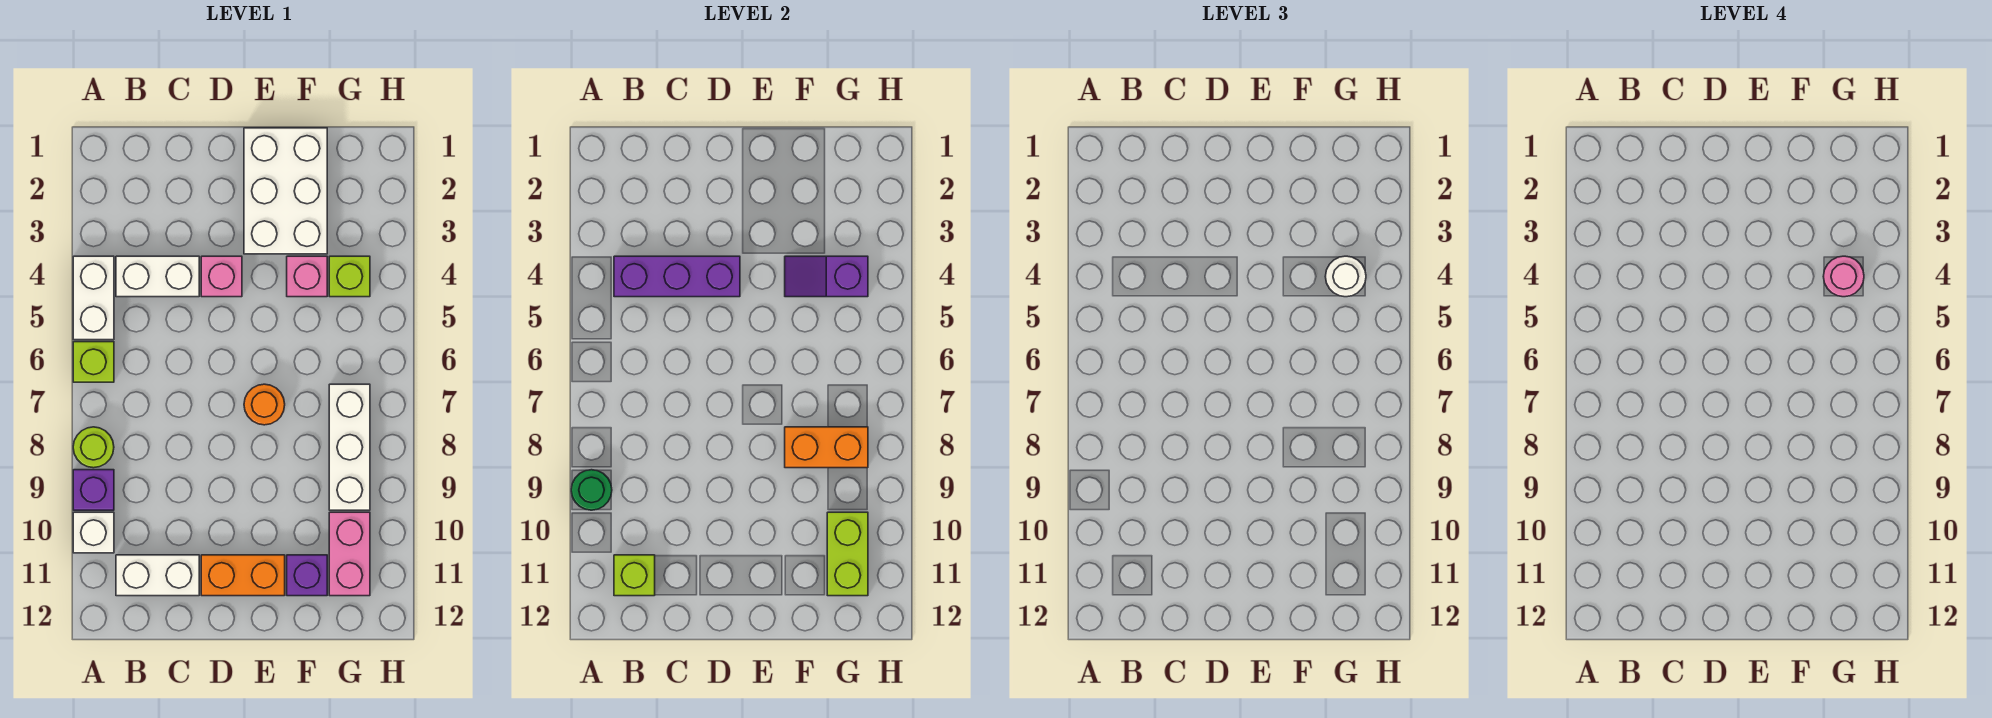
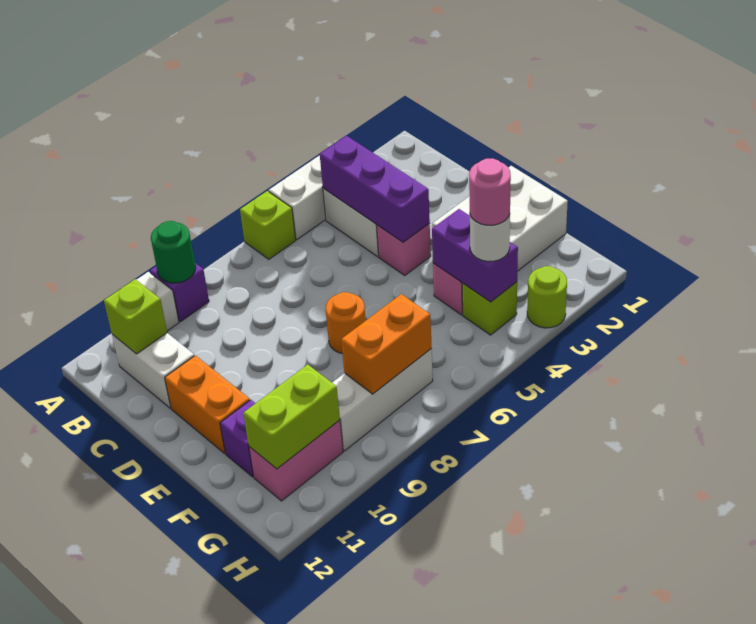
lime 1x1 round brick [73,427,114,468] -> lime 1x1 round brick moved to [527,266,567,328]
purple 1x2 slope [785,256,868,297] -> purple 1x2 brick [432,209,518,302]
orange 1x2 brick [785,427,868,468] -> orange 1x2 brick turned to [341,294,432,394]

